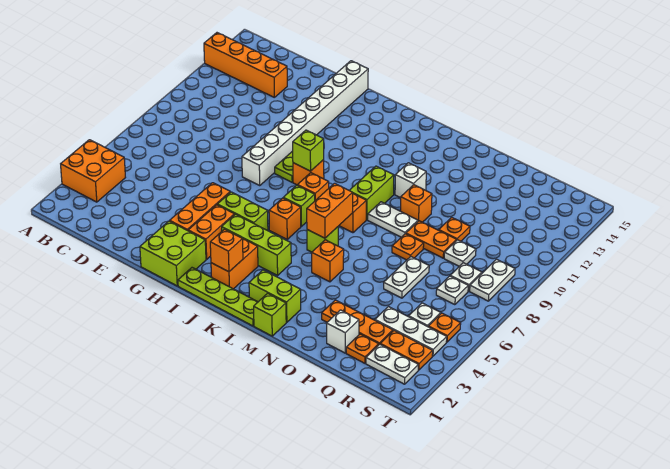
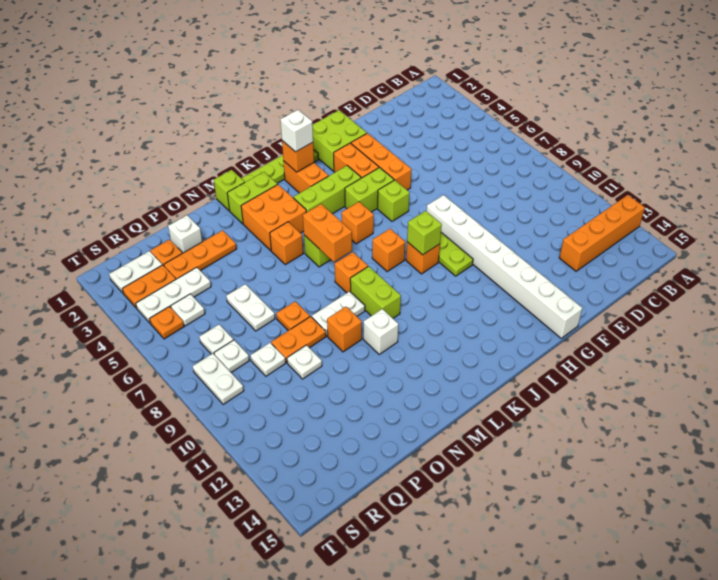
orange 2x2 brick [61,140,125,202] -> orange 2x2 brick moved to [241,184,306,251]
none -> white 1x1 brick [280,110,313,152]
lime 1x1 brick [284,185,315,226] -> lime 1x1 brick moved to [378,180,410,221]
orange 1x1 plate [439,217,470,241] -> white 1x1 plate [287,345,322,379]

